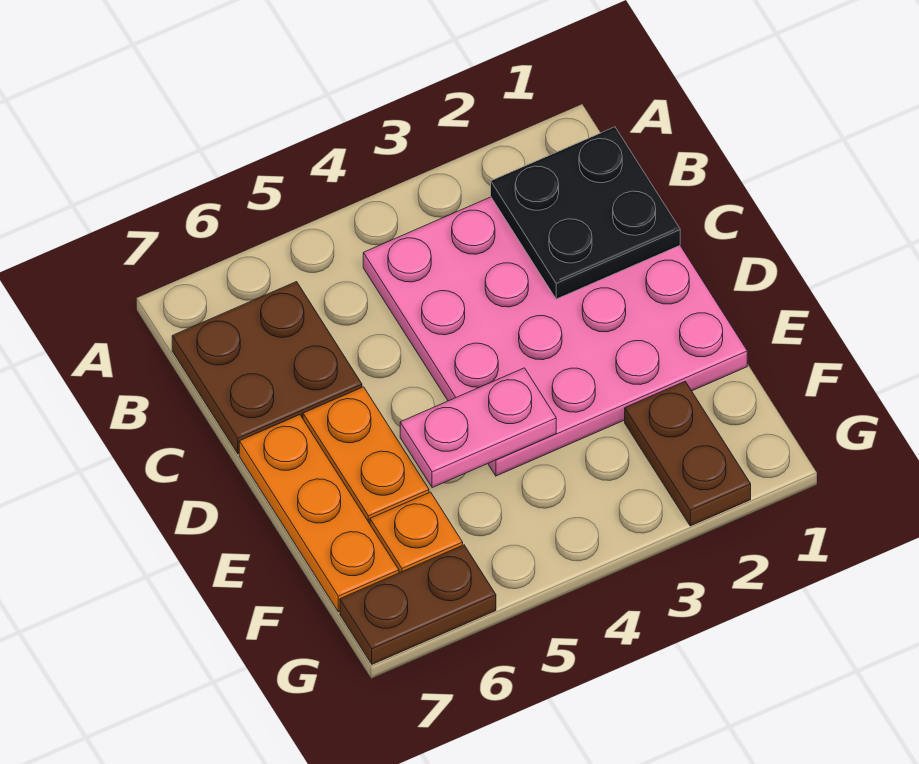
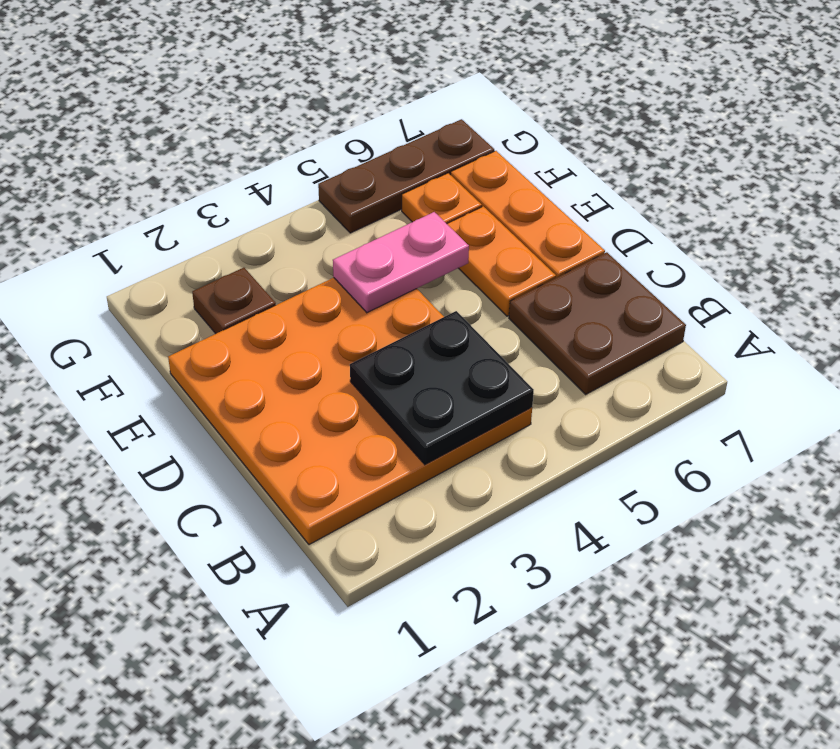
pink 4x4 plate [363,197,747,476] -> orange 4x4 plate [168,278,532,545]
black 2x2 plate [491,127,680,299] -> black 2x2 plate moved to [350,311,534,465]
brown 1x2 plate [625,382,751,526] -> brown 1x1 plate [192,268,276,334]
brown 1x2 plate [340,545,496,664] -> brown 1x3 plate [318,119,494,233]

